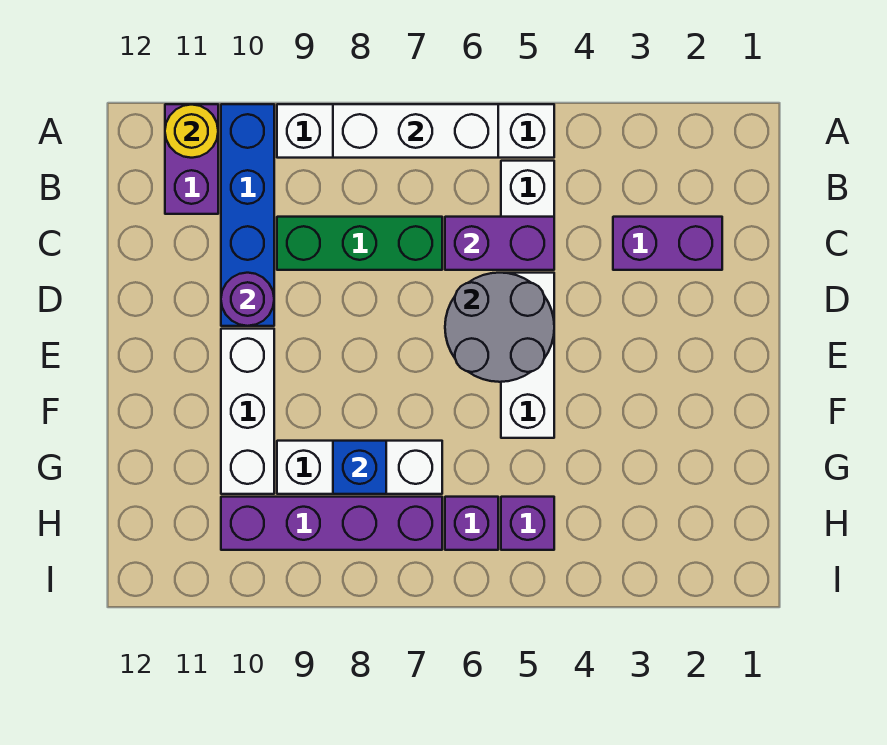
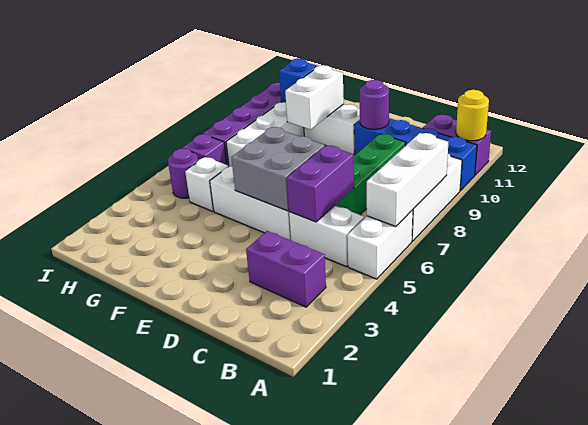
purple 1x2 brick [613,217,722,270] -> purple 1x2 brick turned to [246,231,326,307]
grey 2x2 round brick [445,273,554,382] -> grey 2x2 brick [231,127,325,211]
none -> white 1x2 brick [285,65,344,129]
none -> white 1x1 brick [185,157,228,211]
blue 1x1 brick [333,441,386,494] -> blue 1x1 brick moved to [279,58,317,102]
purple 1x1 brick [501,497,554,550] -> purple 1x1 round brick [168,148,198,198]

